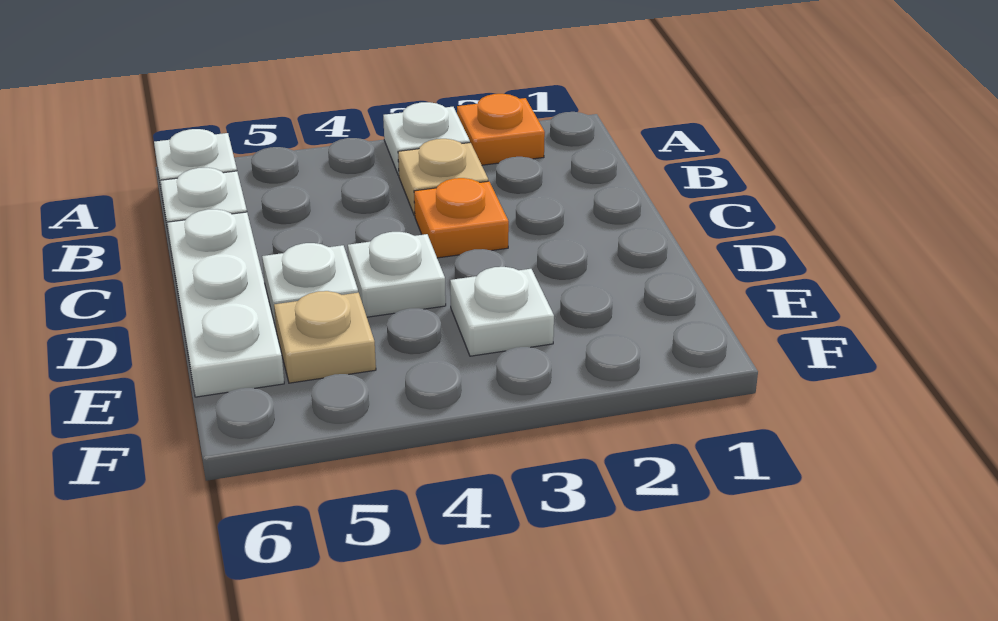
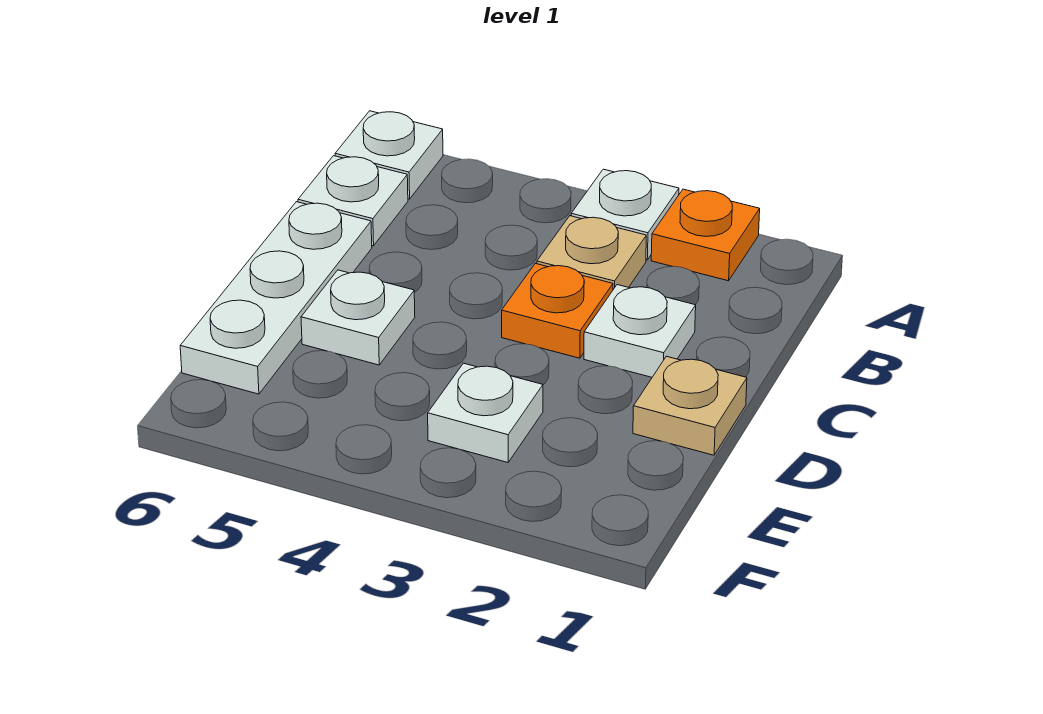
white 1x1 plate [348,232,446,317] -> white 1x1 plate moved to [584,285,696,377]
tan 1x1 plate [274,291,376,383] -> tan 1x1 plate moved to [633,356,747,455]

